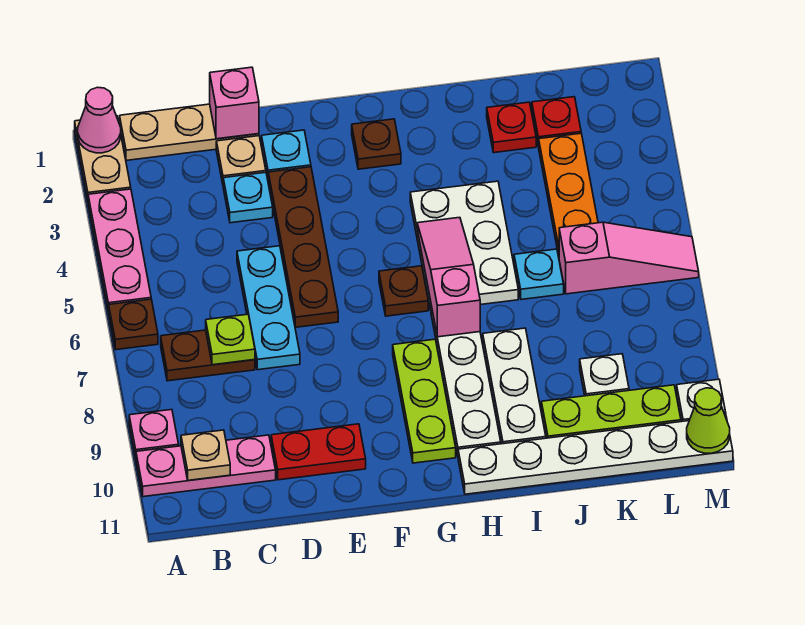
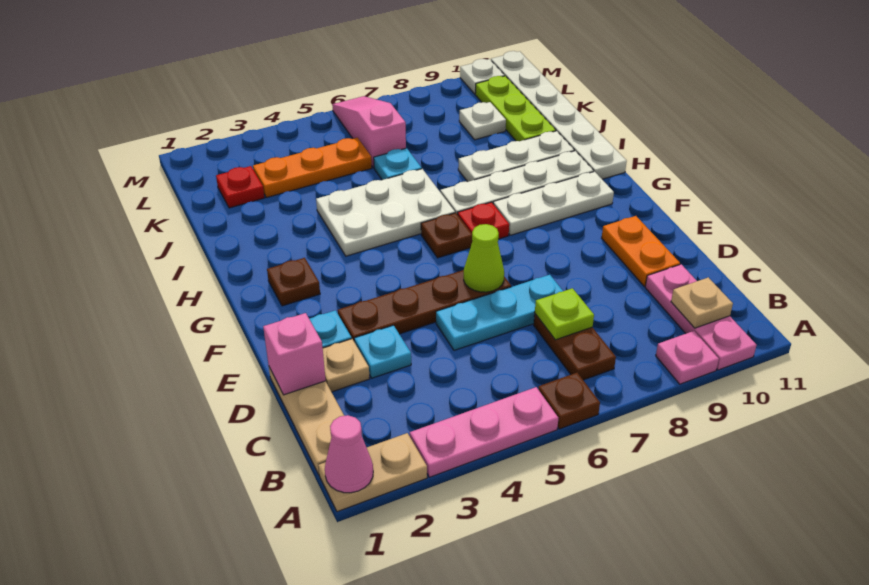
red 1x2 plate [271,424,366,480] -> orange 1x2 plate [602,216,680,286]
lime 1x3 plate [393,339,456,463] -> white 1x3 plate [493,172,614,235]
pink 1x3 slope [417,217,480,337] -> none
red 1x1 plate [487,102,536,153] -> red 1x1 plate moved to [458,202,509,239]
lime 1x1 cone [687,388,730,453] -> lime 1x1 cone moved to [464,224,504,292]

